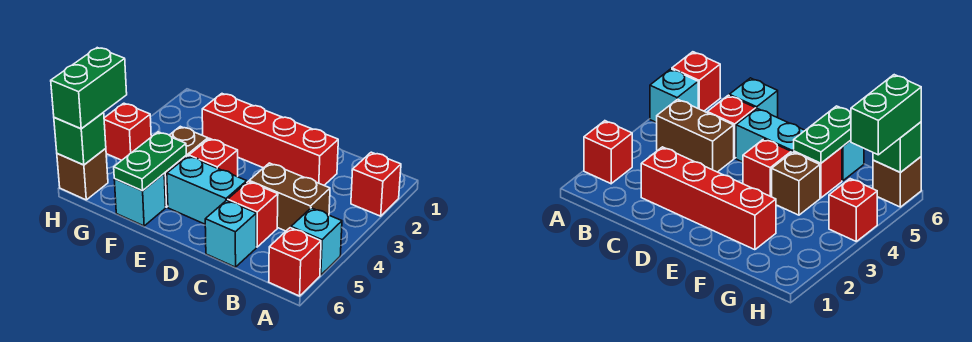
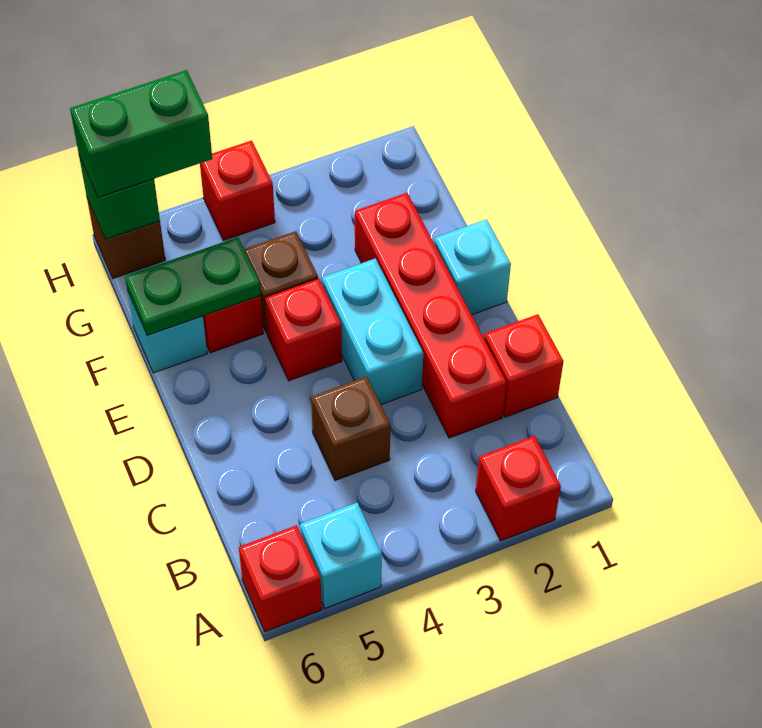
brown 1x2 brick [249,163,330,231] -> brown 1x1 brick [311,376,391,481]
red 1x1 brick [228,181,278,247] -> red 1x1 brick moved to [484,314,564,417]
cyan 1x1 brick [205,200,256,267] -> cyan 1x1 brick moved to [434,219,511,315]
cyan 1x2 brick [167,156,247,224] -> cyan 1x2 brick moved to [322,258,423,404]

